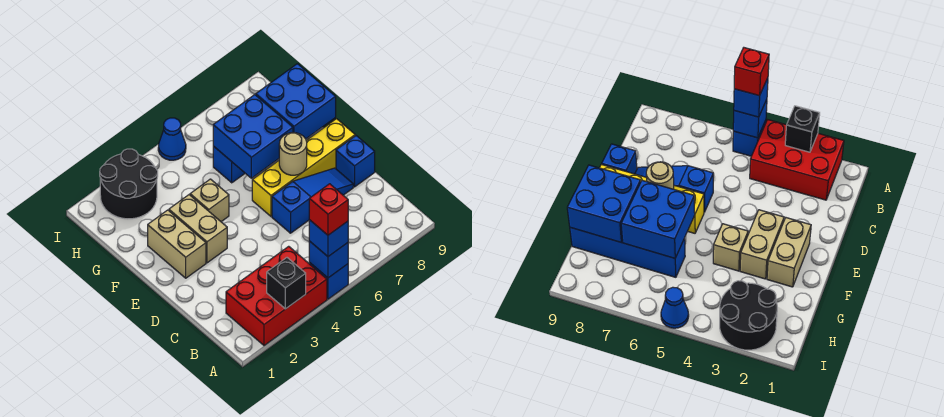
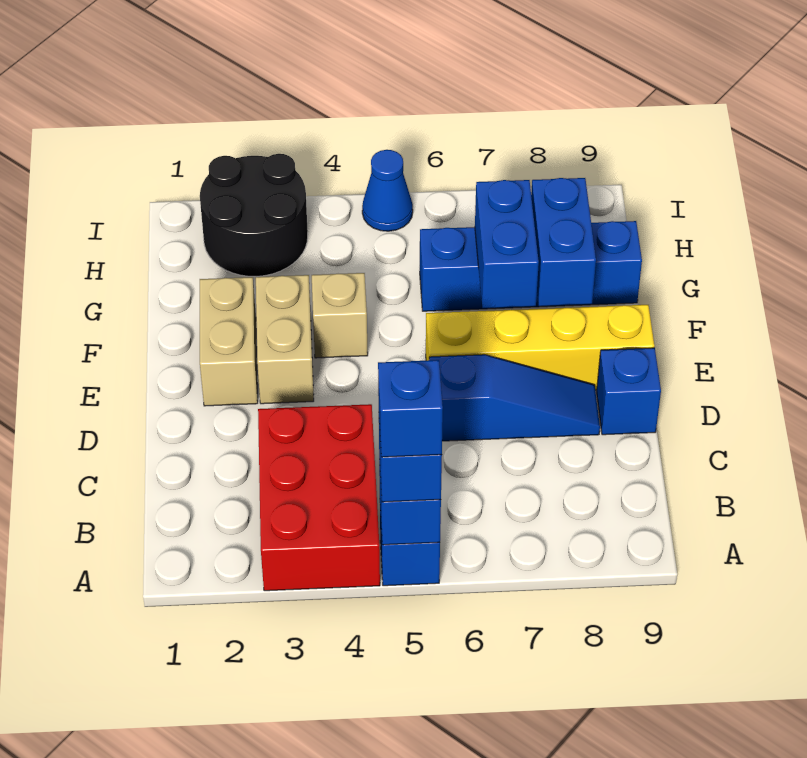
red 2x3 brick [226,246,327,346] -> red 2x3 brick turned to [258,404,380,591]
black 1x1 brick [267,258,306,309] -> none
red 1x1 brick [309,184,348,235] -> blue 1x1 brick [378,360,443,457]
tan 1x1 round brick [279,133,307,175] -> none
blue 2x2 brick [213,95,293,178] -> blue 1x2 brick [475,180,539,308]
blue 2x2 brick [256,64,336,139] -> blue 1x2 brick [531,178,596,306]

